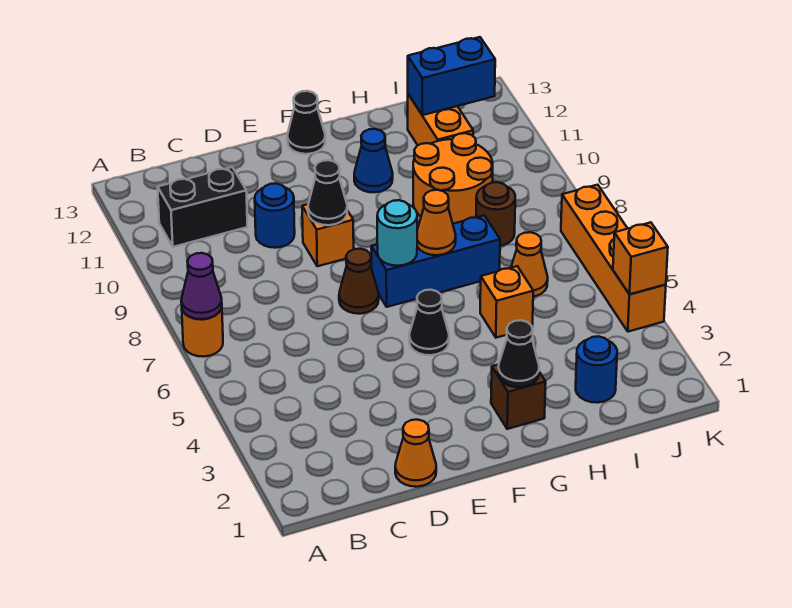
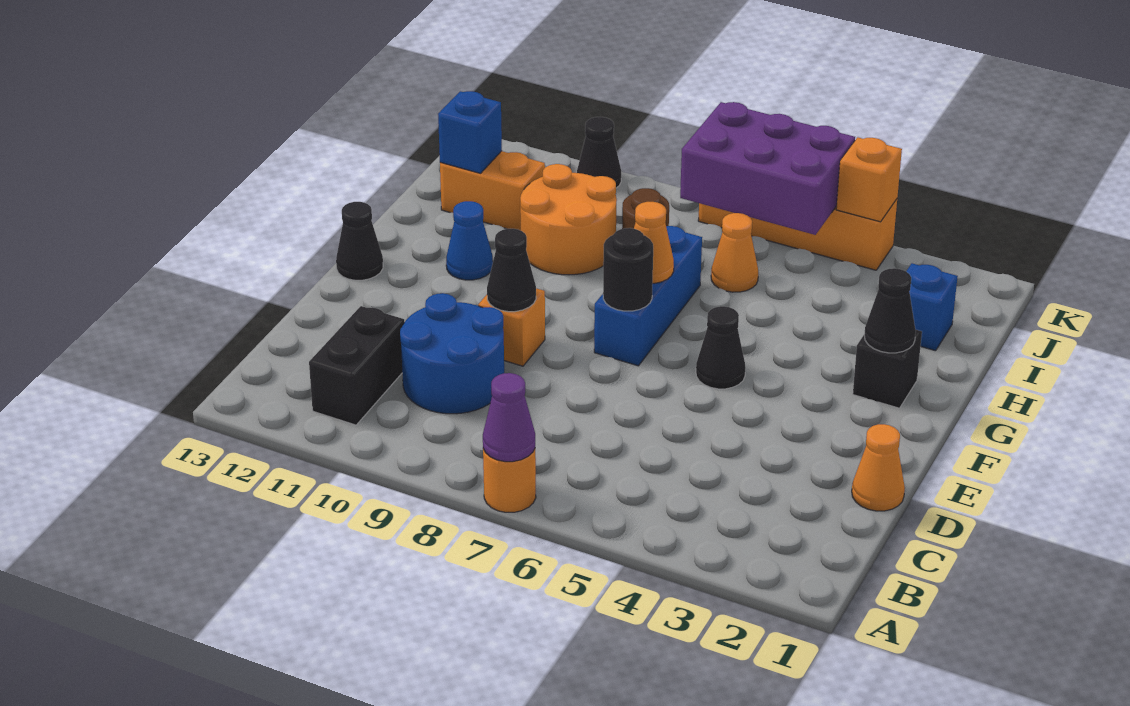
blue 1x1 round brick [255,183,295,248] -> blue 2x2 round brick [400,293,504,414]
brown 1x1 cone [339,249,379,314] -> none
cyan 1x1 round brick [377,200,417,266] -> black 1x1 round brick [603,228,653,311]
brown 1x1 brick [491,364,546,429] -> black 1x1 brick [853,330,922,408]
orange 1x1 brick [480,266,533,338] -> none
blue 1x1 round brick [576,336,617,403] -> blue 1x1 brick [906,263,958,351]
blue 1x2 brick [408,37,495,115] -> blue 1x1 brick [438,91,502,173]
none -> purple 2x3 brick [680,102,855,235]
none -> black 1x1 cone [577,117,621,188]

